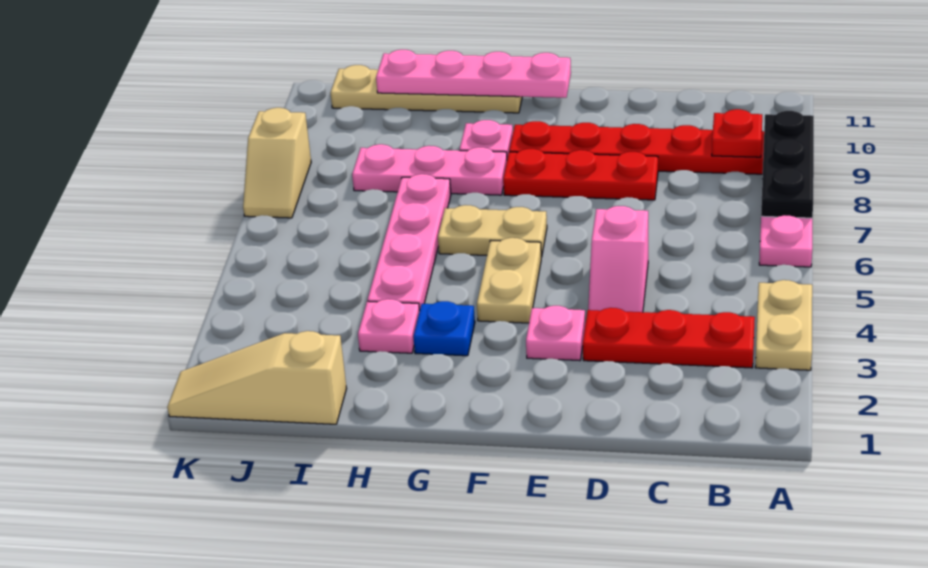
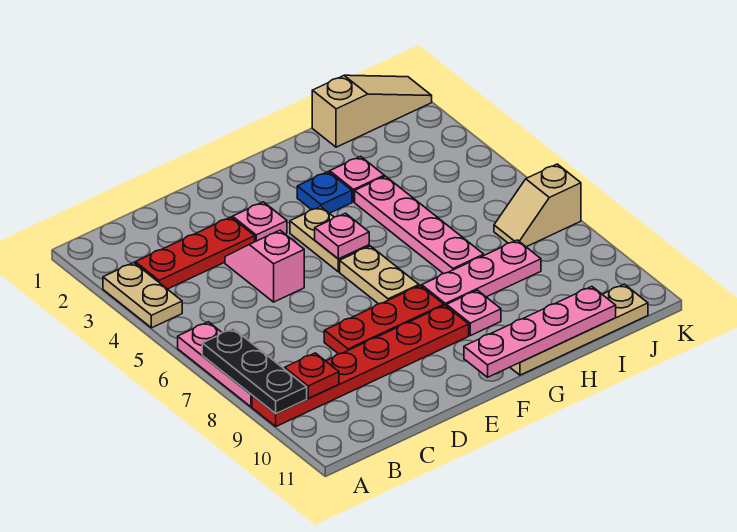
none -> pink 1x1 plate [315,213,369,259]
tan 1x2 plate [438,205,547,257] -> tan 1x2 plate turned to [340,246,419,304]
tan 1x2 slope [243,108,311,218] -> tan 1x2 slope turned to [494,164,581,247]

